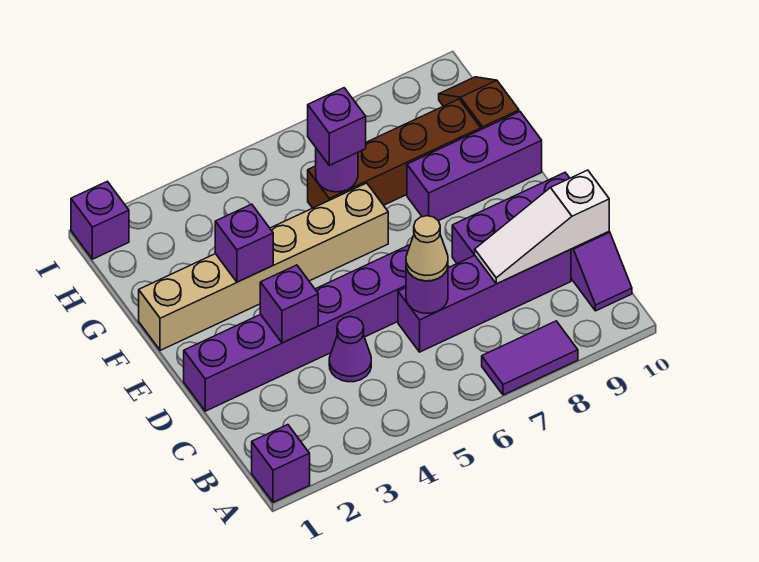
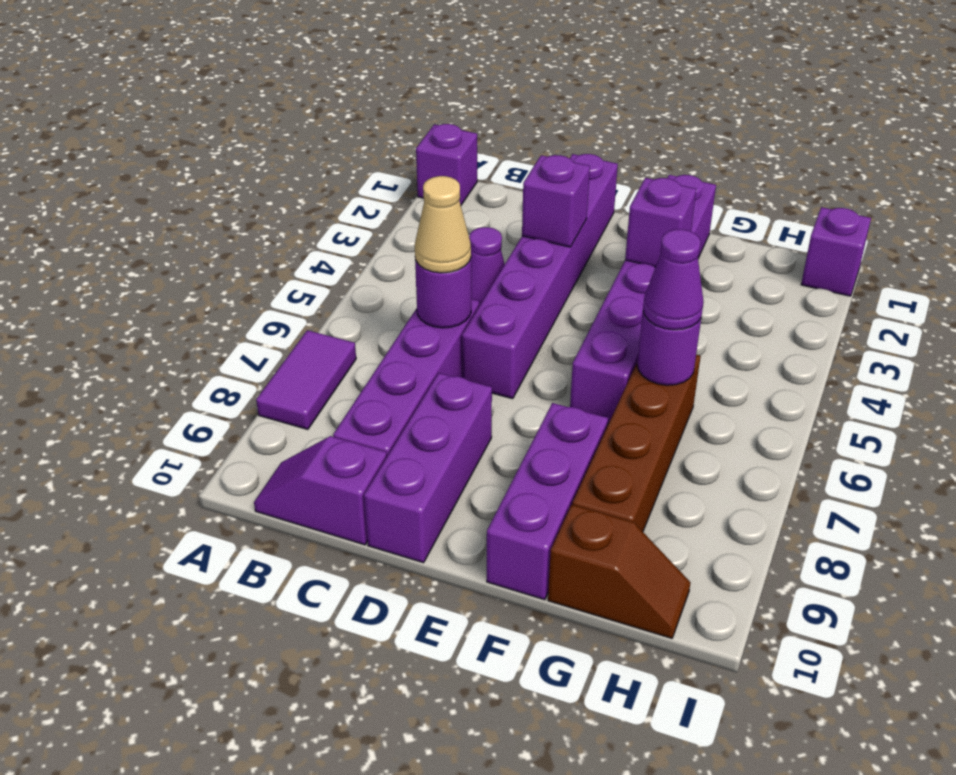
white 1x3 slope [475,170,609,284] -> none
tan 1x6 brick [139,183,388,350] -> purple 1x6 brick [570,175,716,424]
purple 1x1 brick [308,88,366,165] -> purple 1x1 cone [643,229,704,330]

